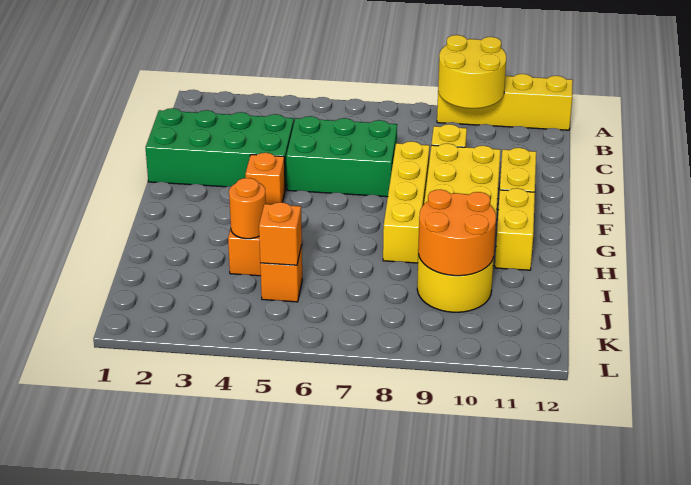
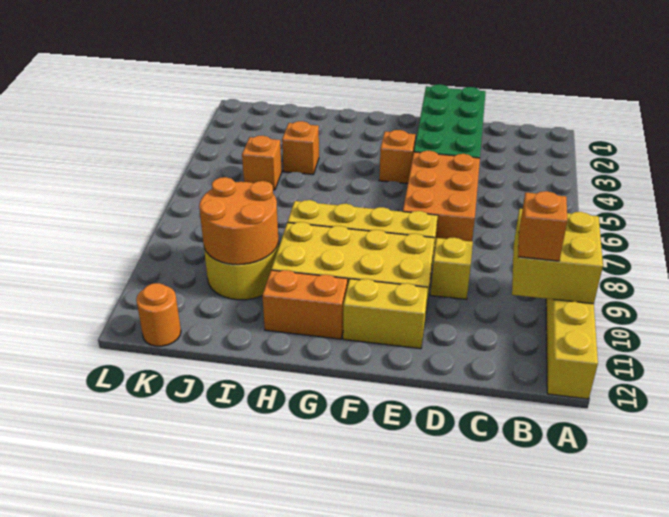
yellow 2x2 round brick [438,35,506,108] -> yellow 2x2 brick [512,209,603,304]
green 2x3 brick [286,116,397,197] -> orange 2x3 brick [403,151,480,245]
yellow 1x2 brick [495,188,535,270] -> orange 1x2 brick [262,270,348,339]
orange 1x1 round brick [229,178,266,239] -> orange 1x1 round brick moved to [136,283,181,346]
orange 1x1 brick [259,202,302,265] -> orange 1x1 brick moved to [518,191,567,261]

